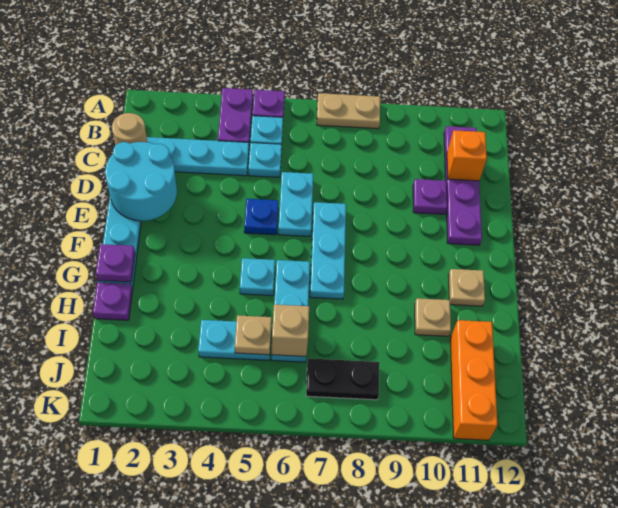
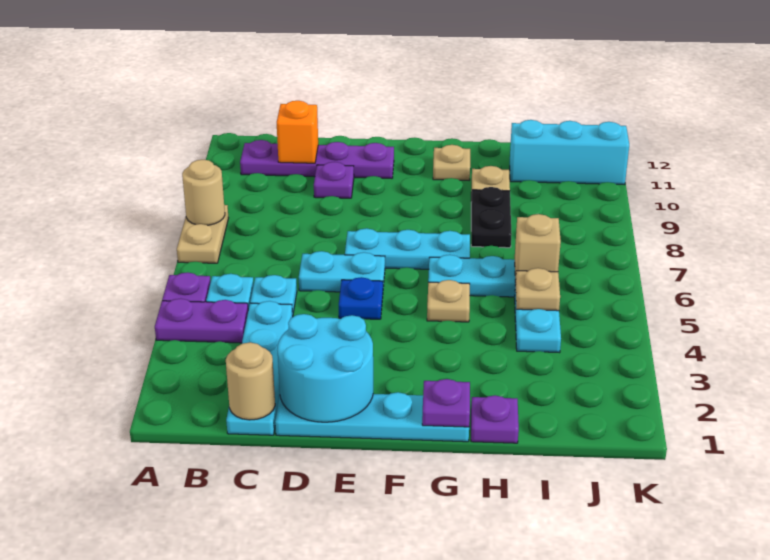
none -> tan 1x1 round brick [182,160,225,225]
cyan 1x1 plate [240,258,275,296] -> tan 1x1 plate [427,280,470,322]
orange 1x3 brick [450,320,497,440] -> cyan 1x3 brick [510,120,629,185]
black 1x2 plate [306,358,379,400] -> black 1x2 plate moved to [471,187,512,248]

